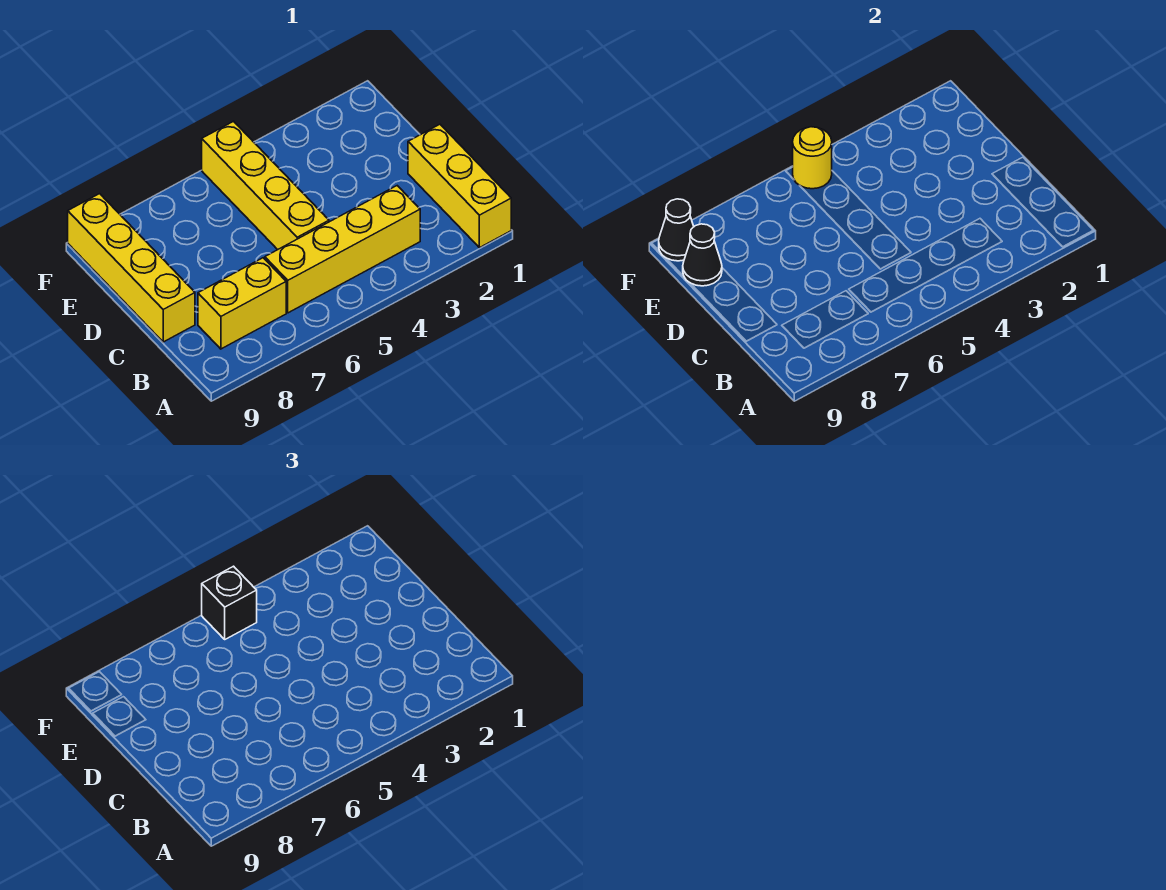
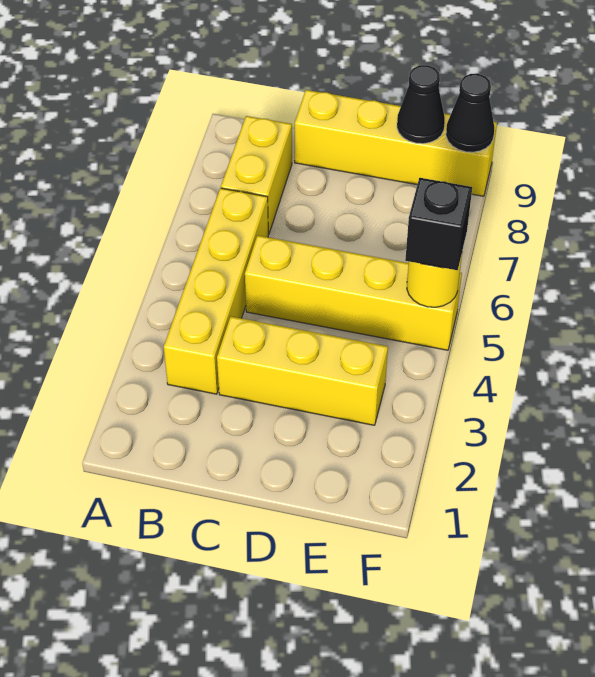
yellow 1x3 brick [408,124,511,248] -> yellow 1x3 brick moved to [217,317,388,425]

